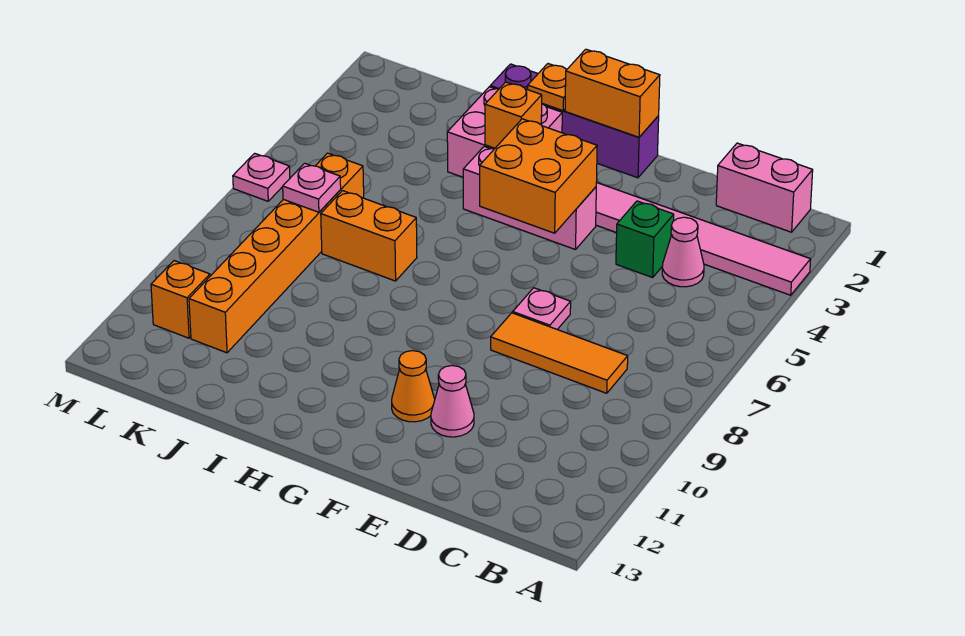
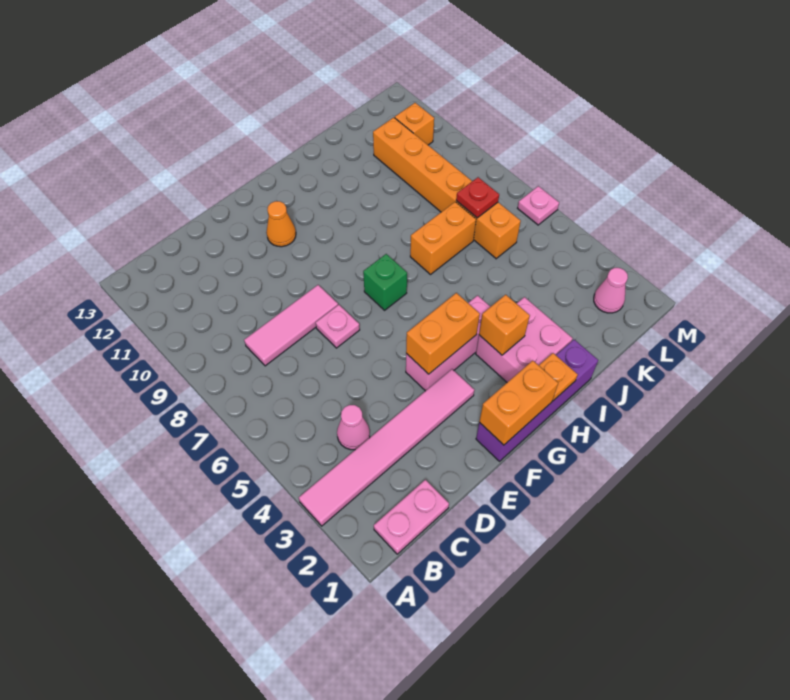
pink 1x2 brick [716,143,813,232] -> pink 1x2 plate [374,480,449,554]
orange 1x3 tile [491,313,628,393] -> pink 1x3 tile [244,285,338,366]
green 1x1 brick [616,201,674,277] -> green 1x1 brick moved to [363,254,407,310]
pink 1x1 cone [431,365,474,437] -> pink 1x1 cone moved to [594,268,628,313]
orange 2x2 brick [480,119,597,233] -> orange 1x2 brick [406,293,480,374]
pink 1x1 plate [283,163,341,212] -> red 1x1 plate [456,177,499,218]

